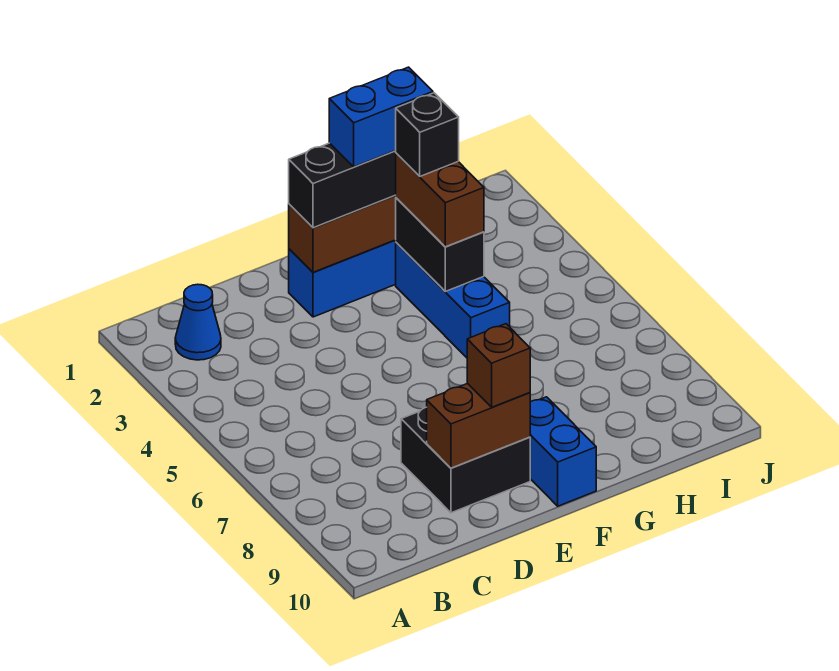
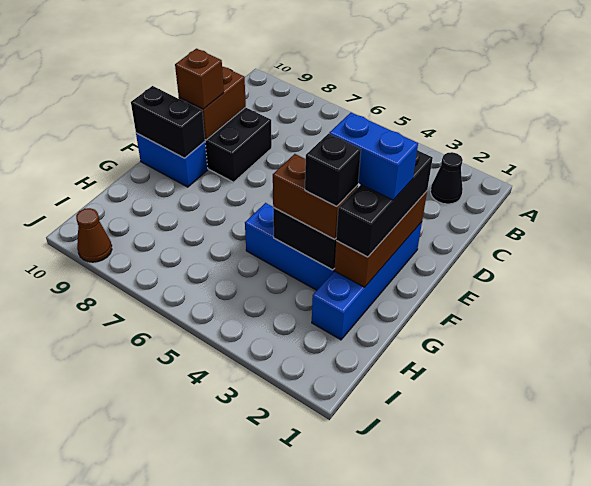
blue 1x1 cone [175,284,221,360] -> black 1x1 cone [431,152,463,204]
blue 1x2 brick [329,67,433,167] -> blue 1x2 brick turned to [329,113,418,200]
none -> black 1x2 brick [131,86,205,158]
none -> brown 1x1 cone [76,208,112,262]

